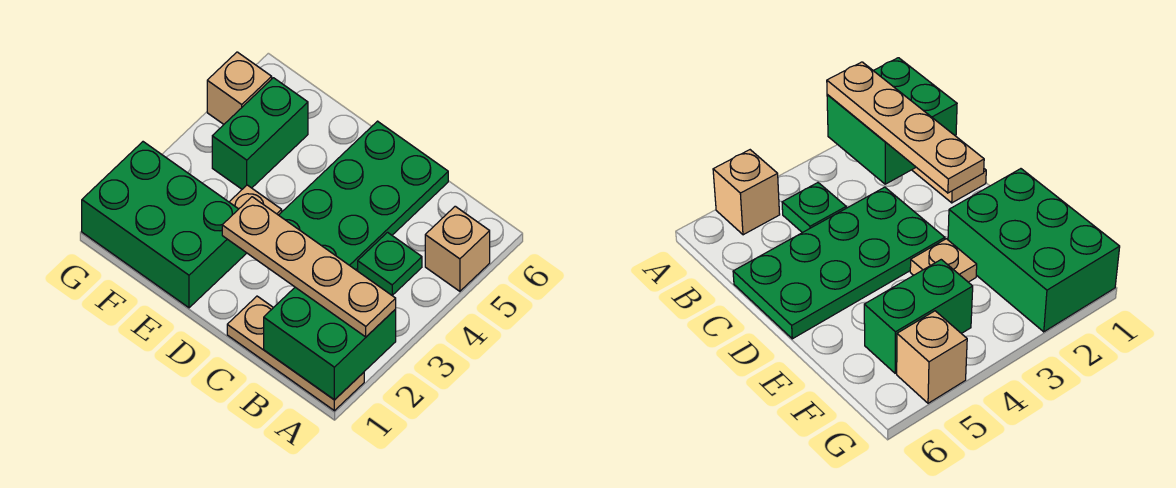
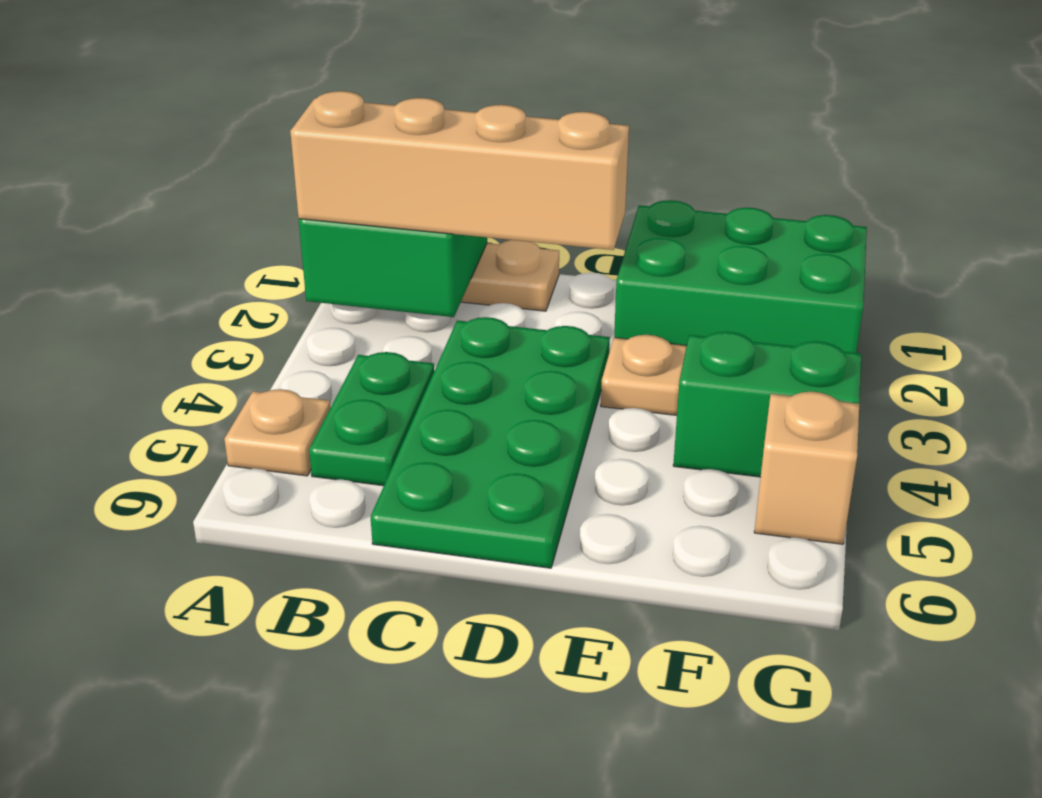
tan 1x4 plate [222,197,396,337] -> tan 1x4 brick [290,91,629,250]
tan 1x1 brick [425,206,490,291] -> tan 1x1 plate [224,389,331,476]
green 1x1 plate [358,232,422,295] -> green 1x2 plate [309,352,434,486]
green 1x2 brick [212,78,308,189] -> green 1x2 brick turned to [673,332,861,477]

